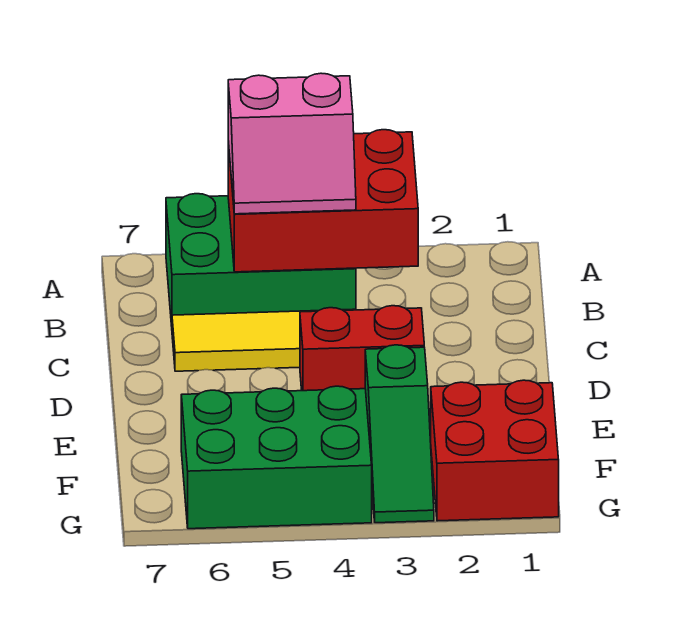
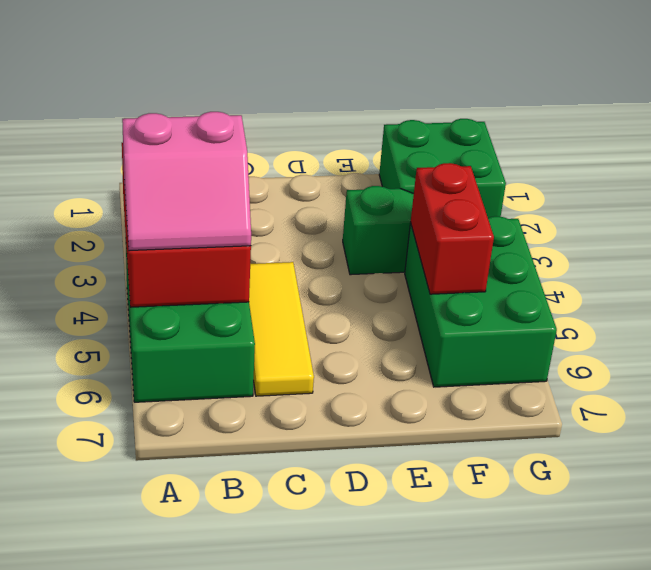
pink 2x2 slope [228,73,356,214] -> pink 2x2 slope turned to [122,112,251,251]
red 1x2 brick [300,306,424,391] -> red 1x2 brick moved to [411,163,494,294]
red 2x2 brick [431,380,559,521] -> green 2x2 brick [379,119,506,218]

